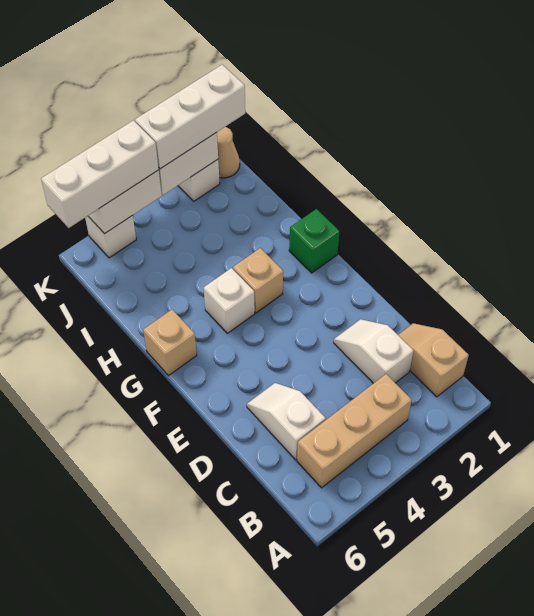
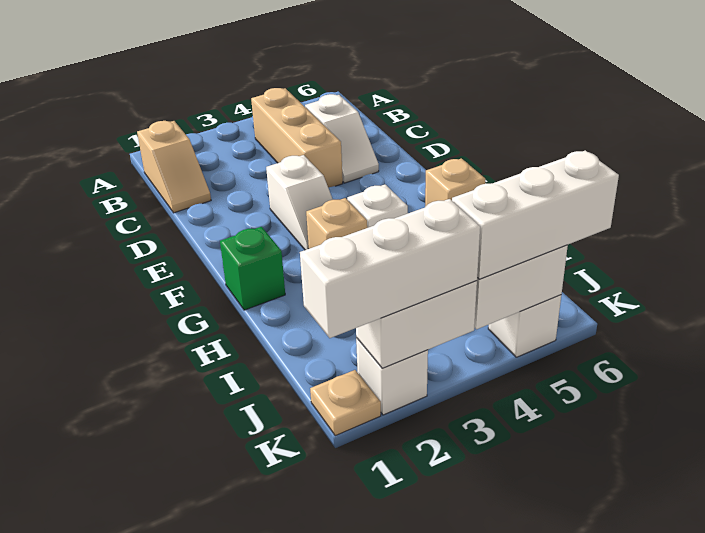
tan 1x3 brick [297,374,412,488] -> tan 1x3 brick turned to [251,88,343,188]
white 1x2 slope [334,319,413,383] -> white 1x2 slope moved to [266,155,333,250]
tan 1x1 cone [217,127,240,178] -> tan 1x1 plate [310,370,381,436]

